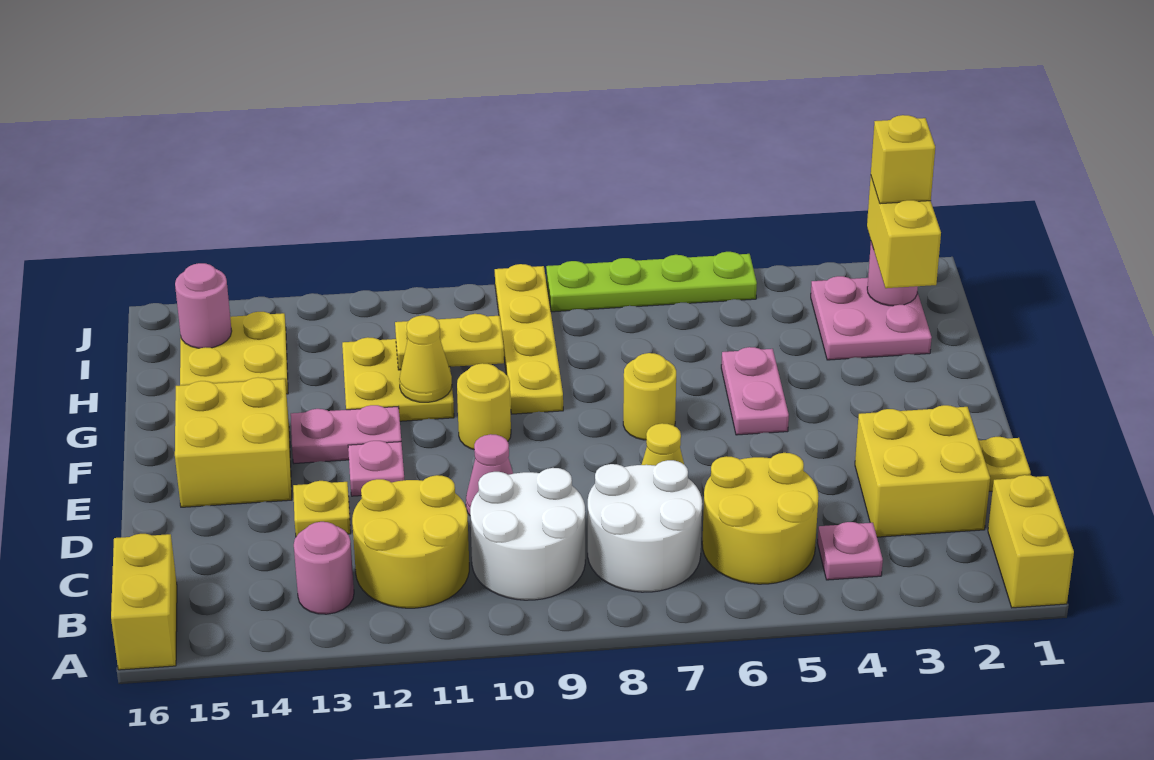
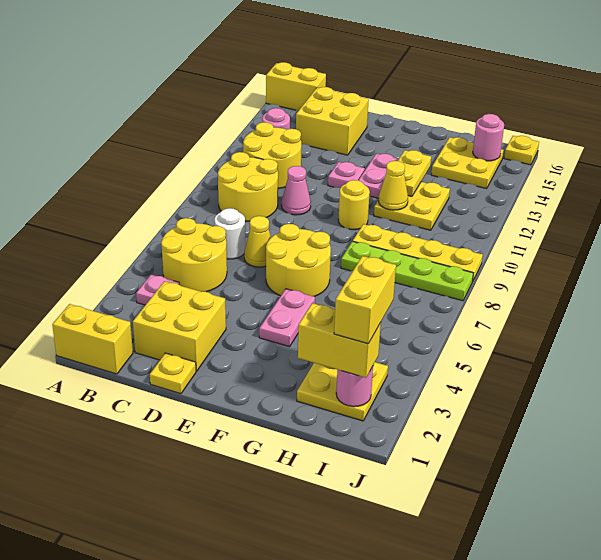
white 2x2 round brick [588,460,702,592] -> white 1x1 round brick [214,208,245,259]
white 2x2 round brick [470,468,585,600] -> yellow 2x2 round brick [218,152,278,221]
yellow 1x1 plate [293,481,351,537] -> yellow 1x1 plate moved to [504,136,539,165]
yellow 2x2 brick [175,377,292,507] -> yellow 2x2 brick moved to [296,87,369,155]
pink 1x2 plate [721,347,789,435] -> pink 1x2 plate turned to [259,289,315,347]
yellow 1x1 round brick [623,353,676,440] -> yellow 2x2 round brick [266,224,331,297]
pink 2x2 plate [811,276,932,360] -> yellow 2x2 plate [297,362,388,421]
yellow 1x2 plate [395,314,504,370] -> yellow 1x2 plate moved to [398,150,431,196]
yellow 1x1 brick [871,115,935,204] -> yellow 1x2 brick [334,256,396,344]
lime 1x4 plate [546,252,757,312] -> lime 1x4 plate turned to [341,241,473,301]

